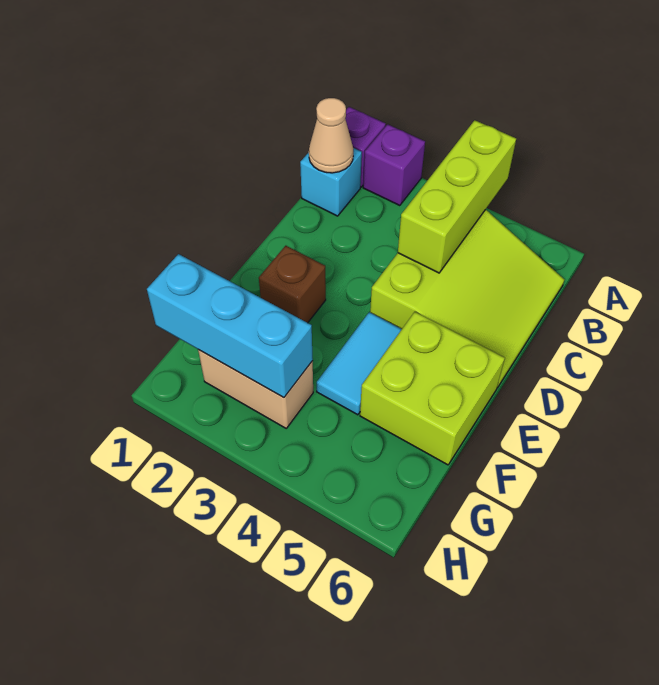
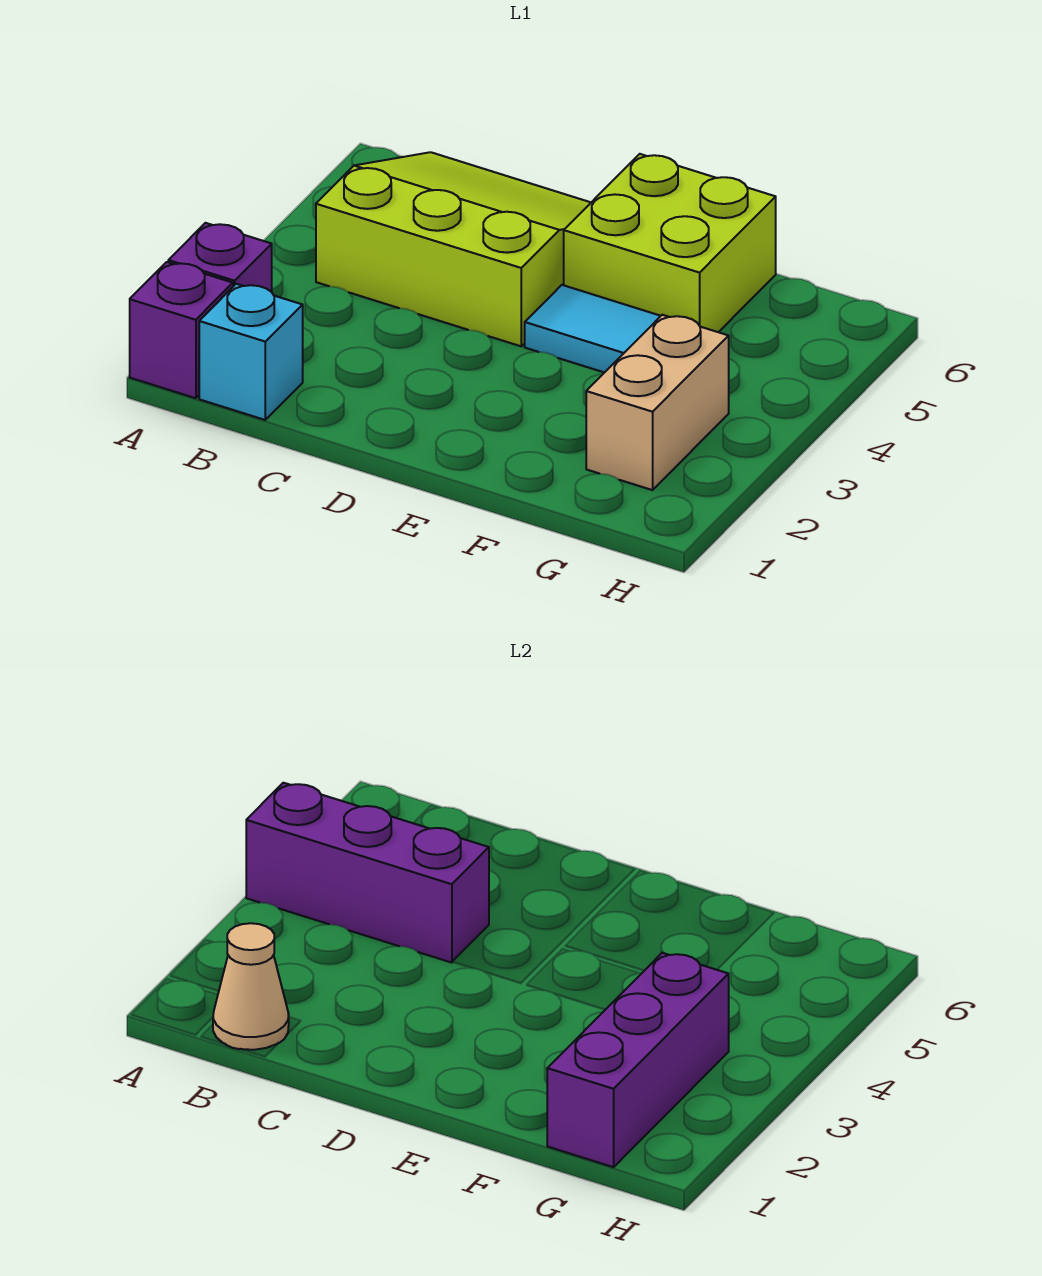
lime 1x3 brick [398,120,516,273] -> purple 1x3 brick [246,783,489,963]
brown 1x1 brick [259,246,326,323] -> none
cyan 1x3 brick [147,254,313,398] -> purple 1x3 brick [547,953,729,1167]

